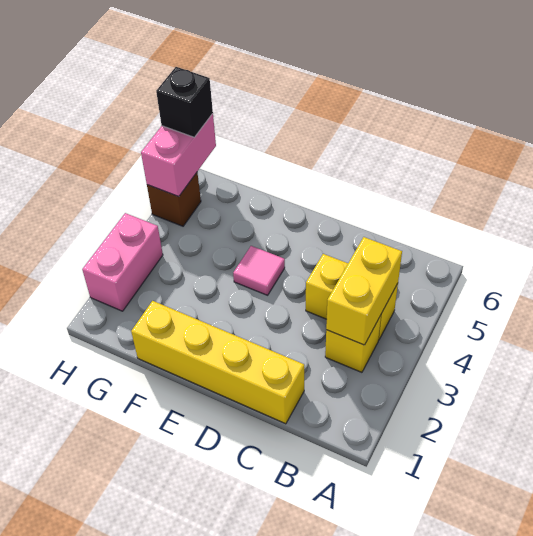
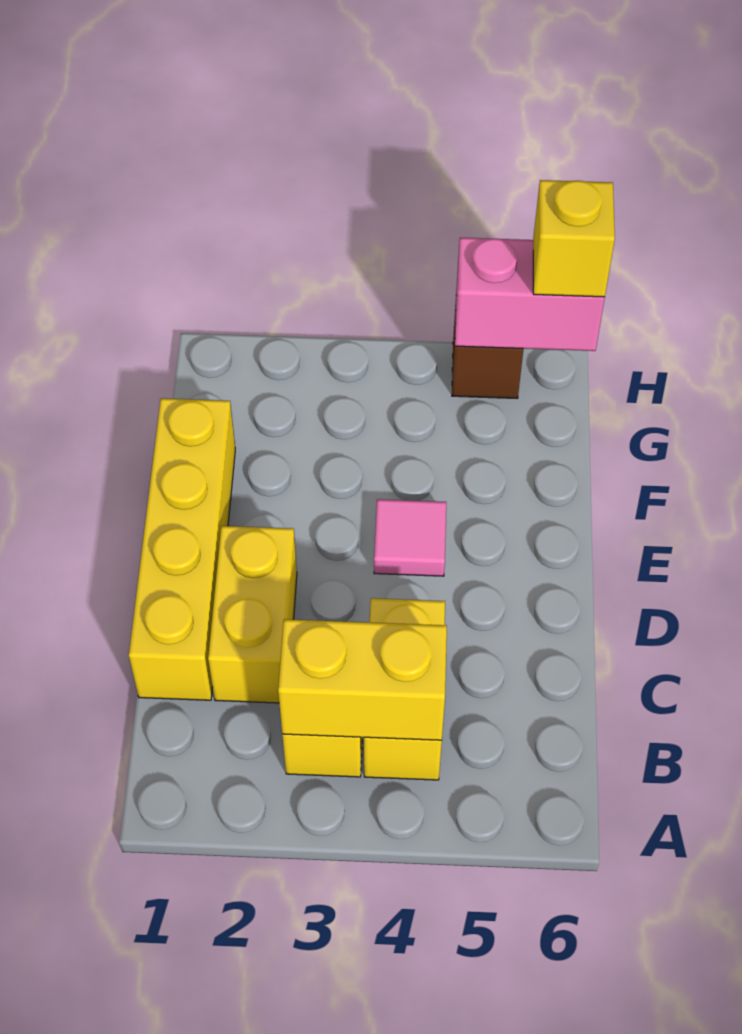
none -> yellow 1x2 brick [208,526,297,703]
pink 1x2 brick [82,213,163,311] -> none
black 1x1 brick [156,67,213,137] -> yellow 1x1 brick [533,180,615,297]

